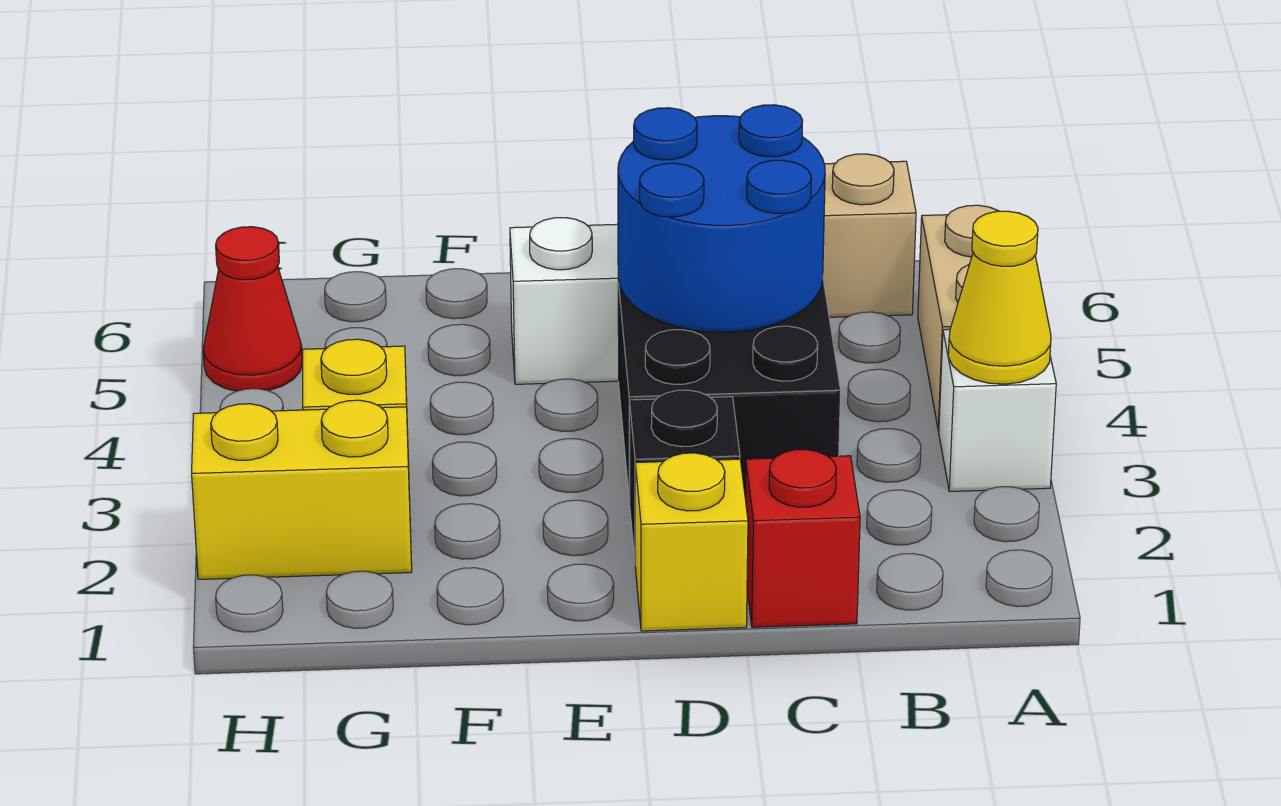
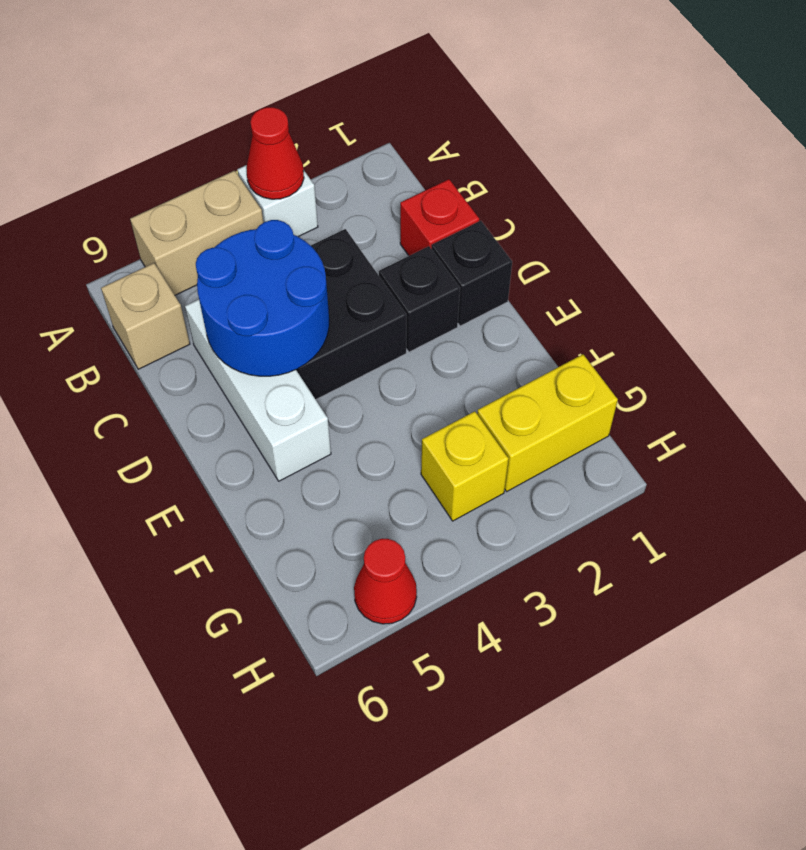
yellow 1x1 cone [948,211,1051,384] -> red 1x1 cone [246,107,304,199]
yellow 1x1 brick [635,453,748,631] -> black 1x1 brick [432,221,512,326]
yellow 1x2 brick [192,400,412,579] -> yellow 1x2 brick turned to [477,354,618,491]

